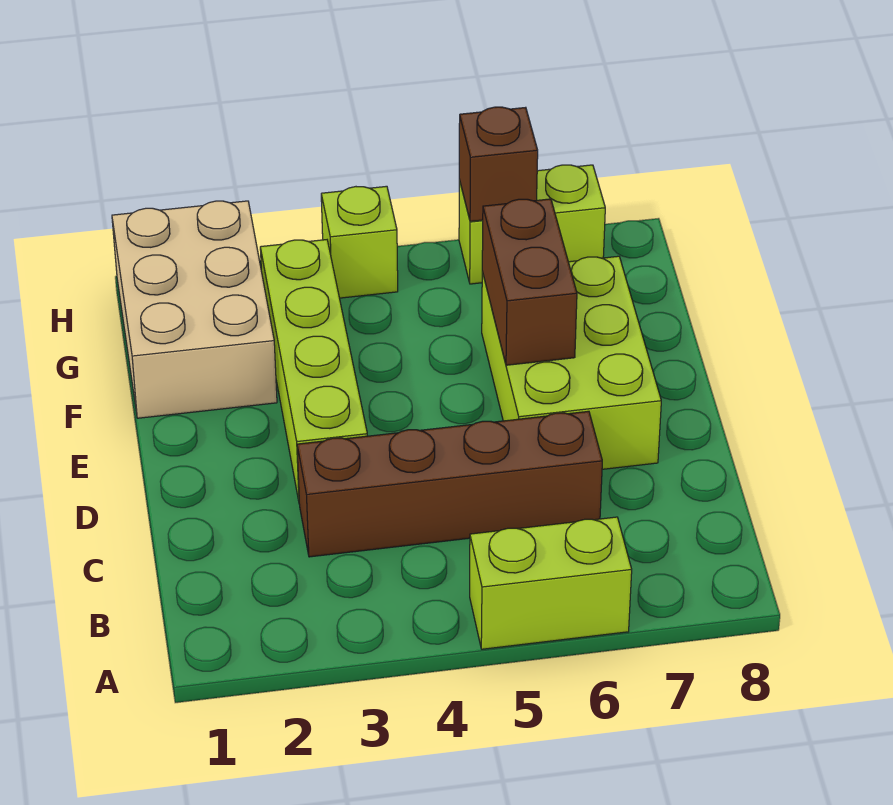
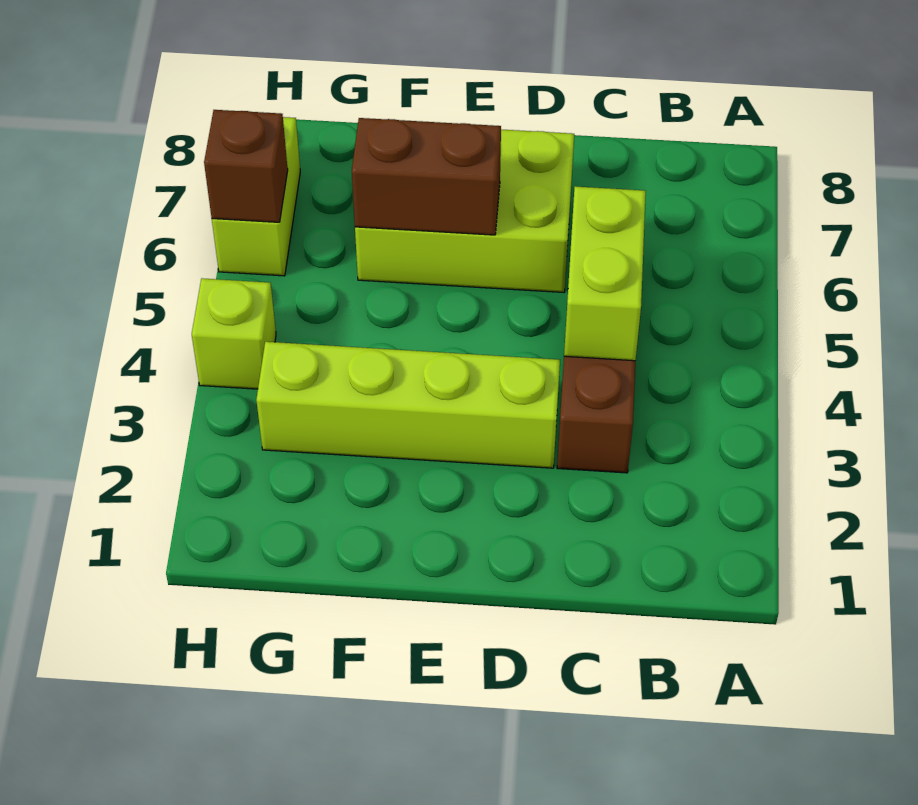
lime 1x2 brick [470,517,632,649] -> lime 1x2 brick moved to [564,186,646,361]
tan 2x3 brick [112,201,277,418] -> none

